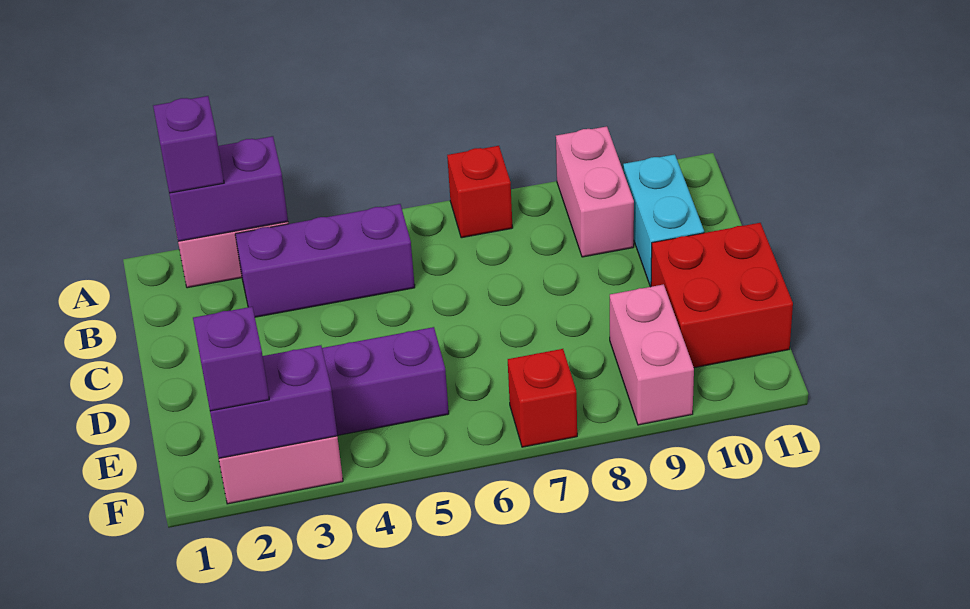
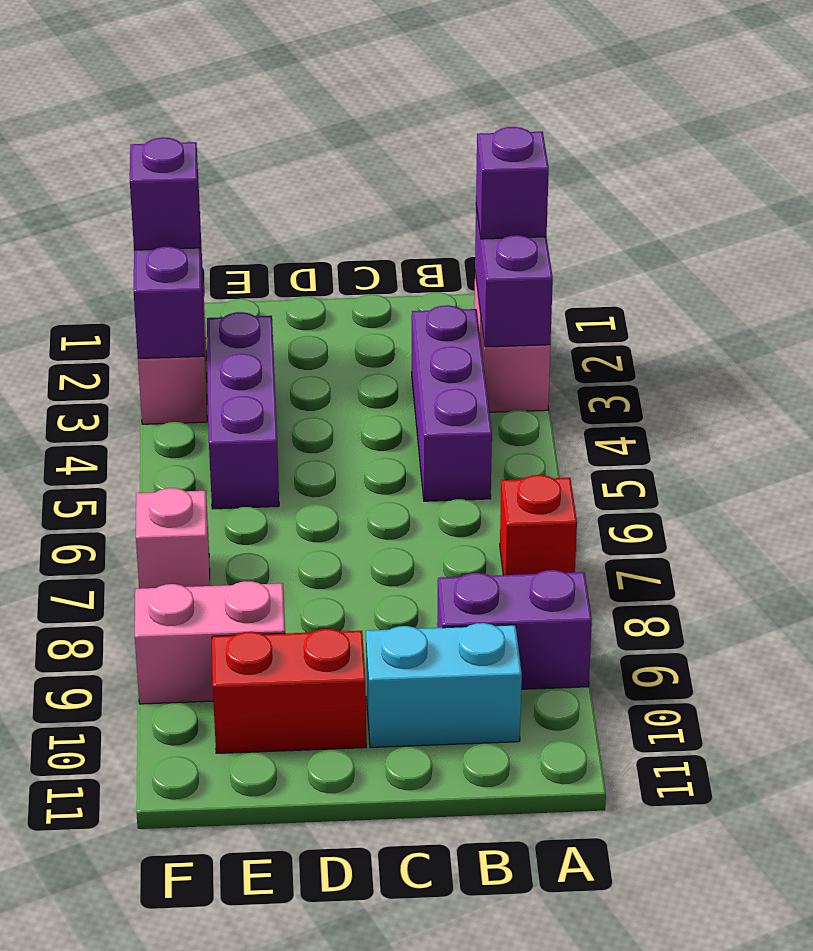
pink 1x2 brick [556,126,634,257] -> purple 1x2 brick [437,570,592,689]
red 2x2 brick [651,223,793,368] -> red 1x2 brick [212,629,366,753]
red 1x1 brick [508,349,577,447] -> pink 1x1 brick [136,488,210,589]

